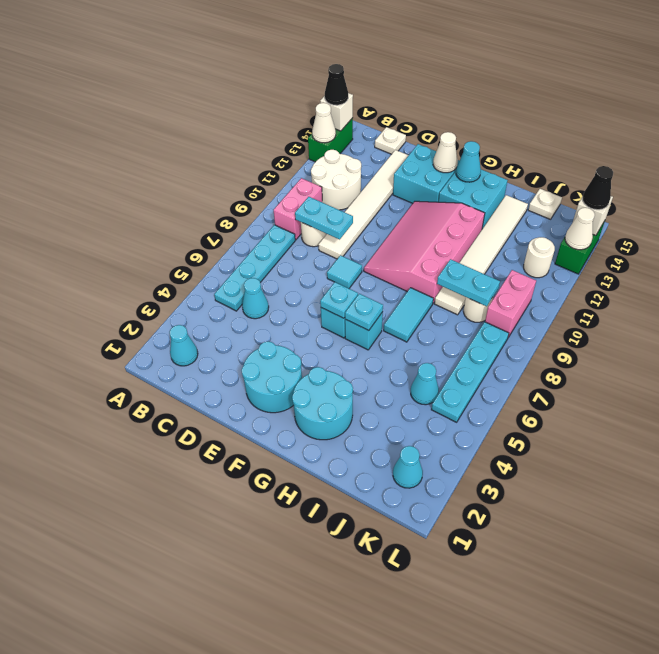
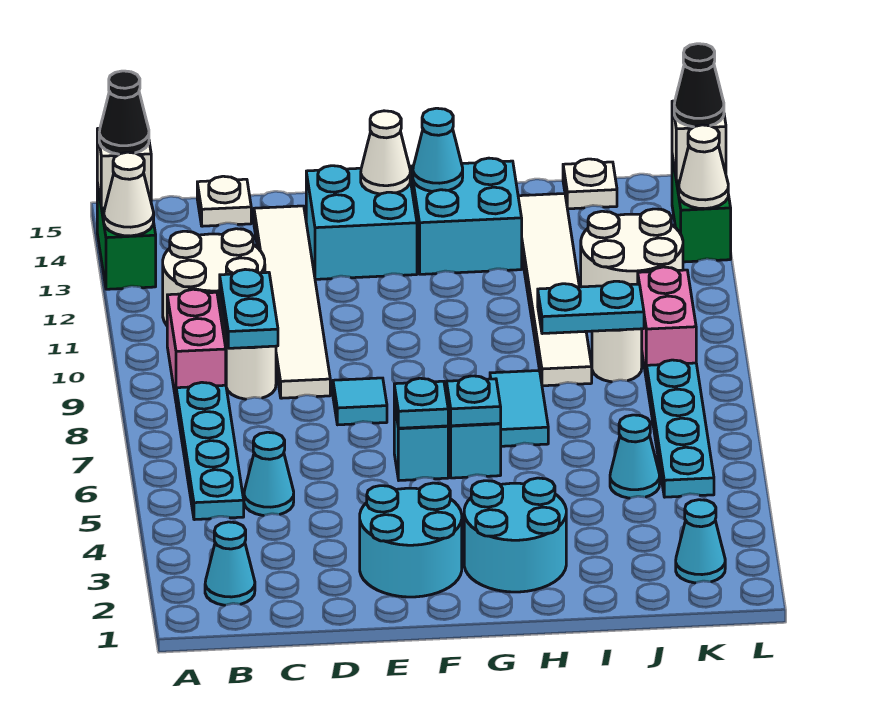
cyan 1x2 plate [295,197,353,239] -> cyan 1x2 plate turned to [220,269,278,348]
pink 3x4 slope [364,201,485,303] -> none
white 1x1 round brick [524,237,555,278] -> white 2x2 round brick [581,209,683,287]

